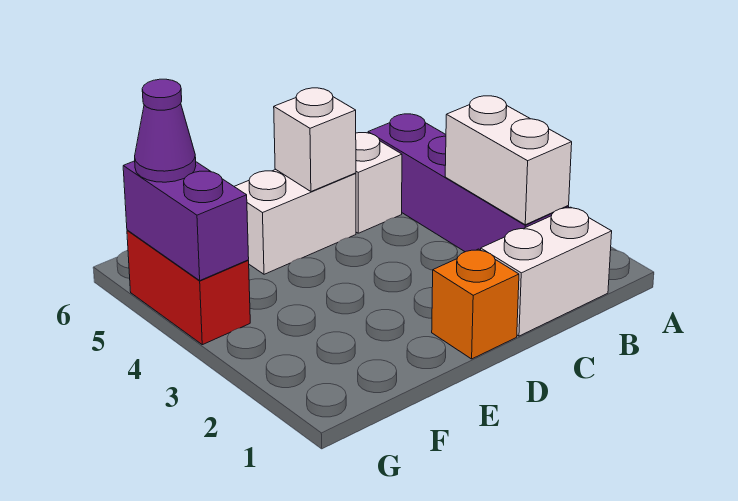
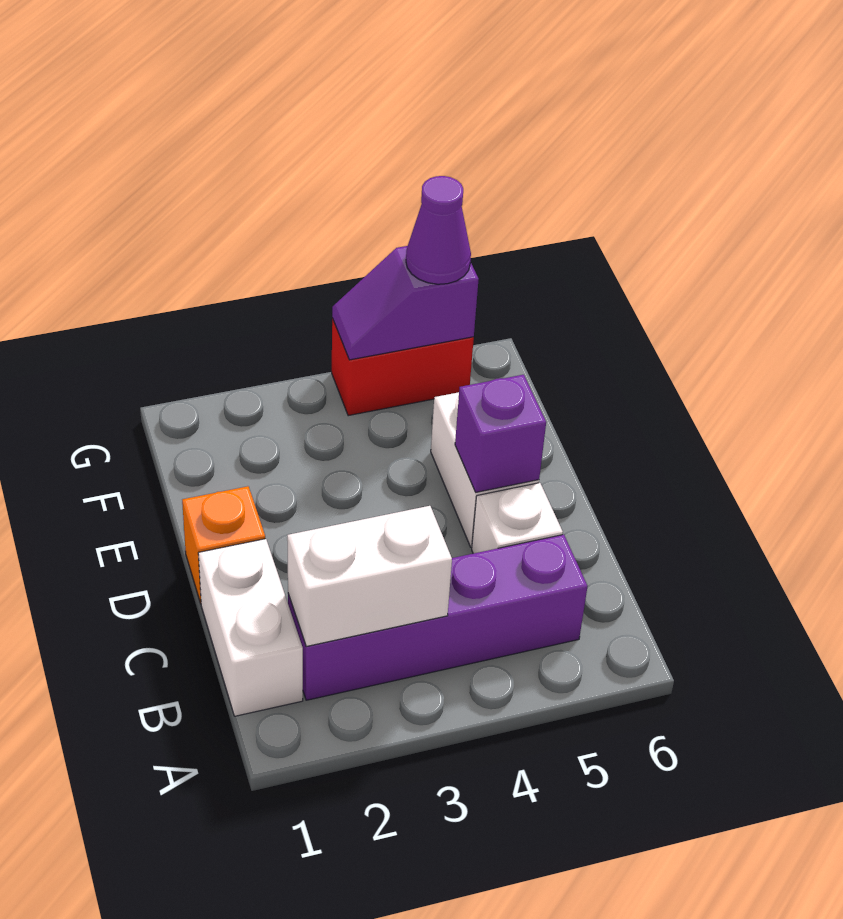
white 1x1 brick [274,88,356,192] -> purple 1x1 brick [455,375,546,492]
purple 1x2 brick [123,161,249,280] -> purple 1x2 slope [332,246,479,360]

